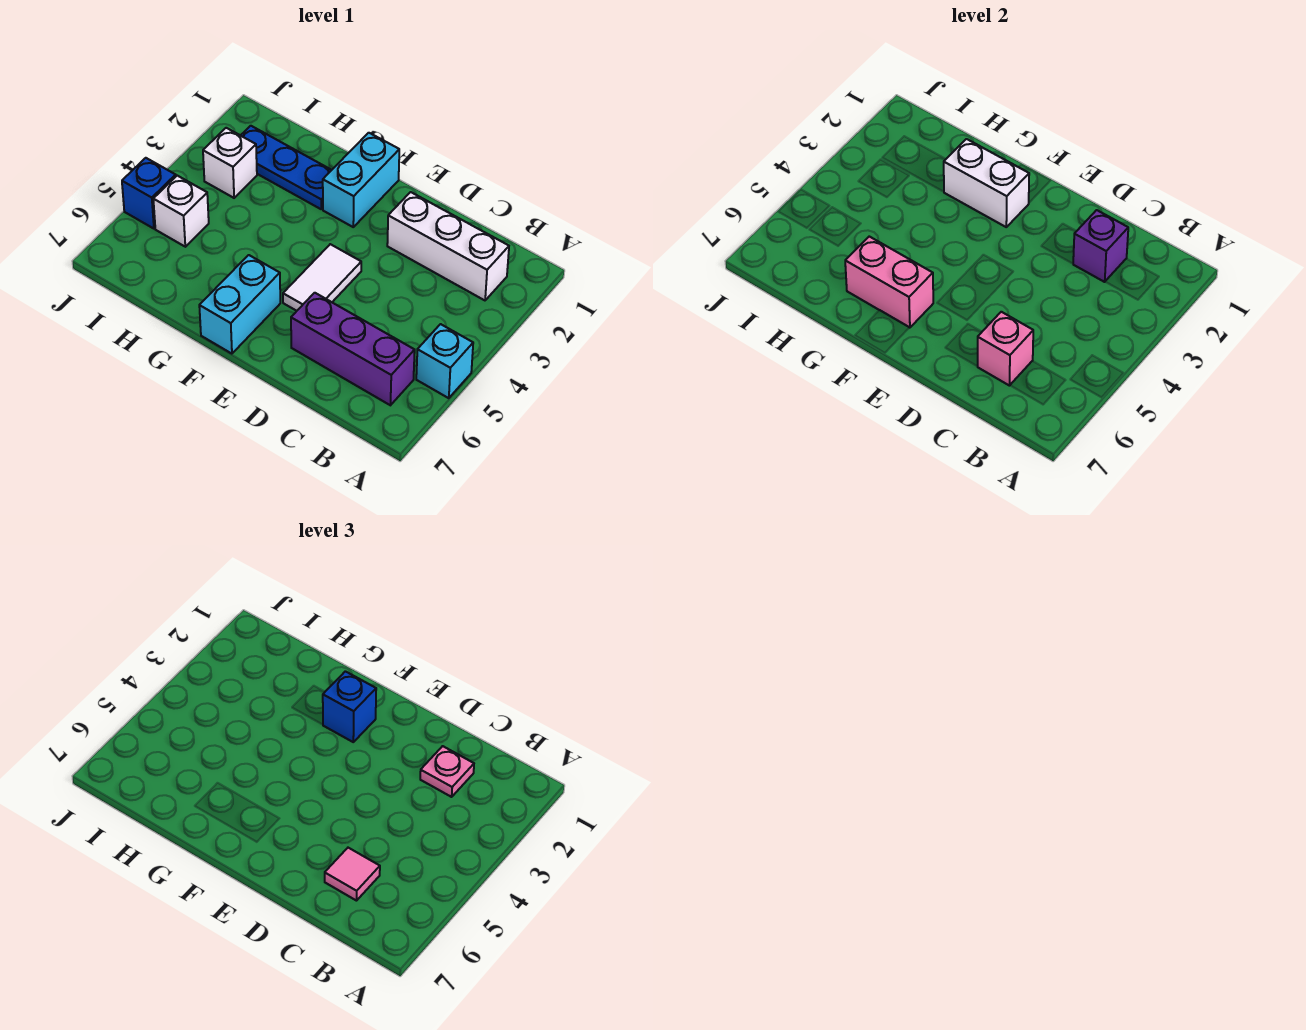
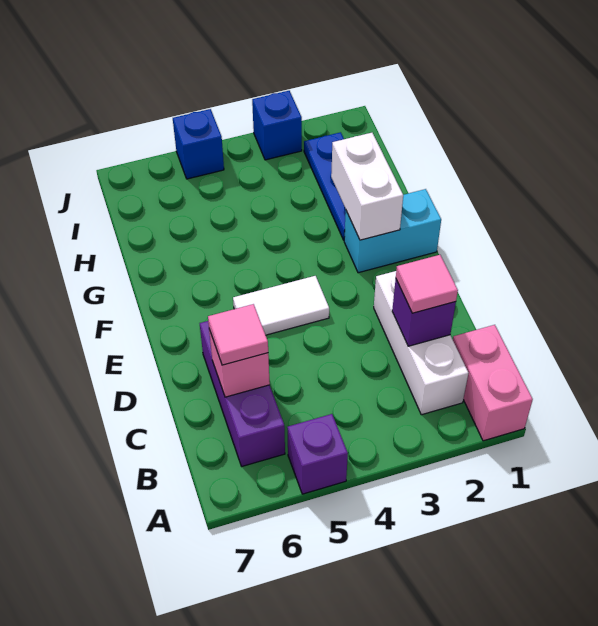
cyan 1x1 brick [416,324,473,398] -> purple 1x1 brick [287,414,348,494]
pink 1x1 plate [420,746,474,797] -> pink 1x1 tile [396,255,458,313]
blue 1x1 brick [323,671,376,742] -> blue 1x1 brick moved to [252,91,302,160]
cyan 1x2 brick [199,255,280,354] -> none
pink 1x2 brick [845,236,933,328] -> pink 1x2 brick moved to [453,325,533,441]
white 1x1 brick [203,128,257,198] -> none
white 1x1 brick [153,176,209,247] -> none

